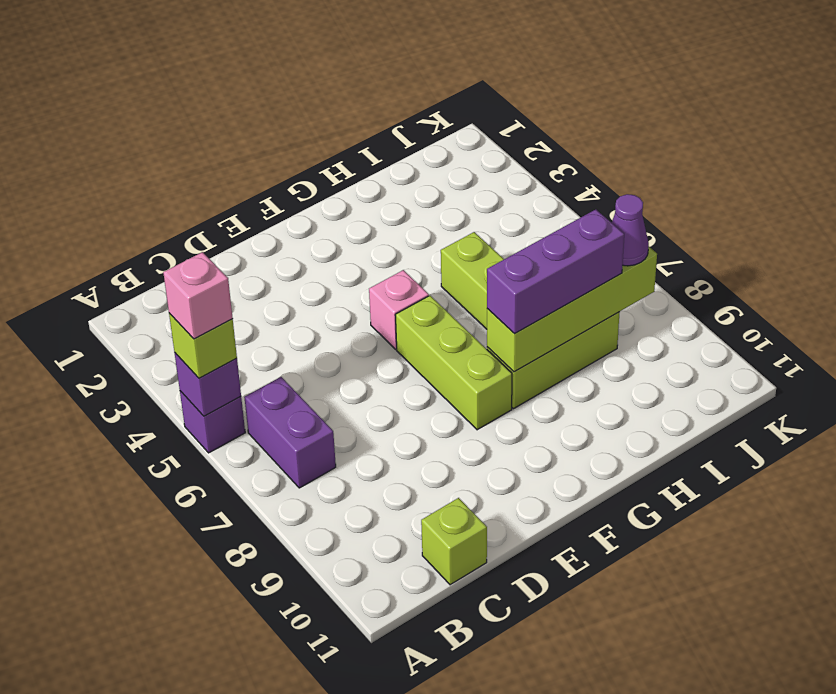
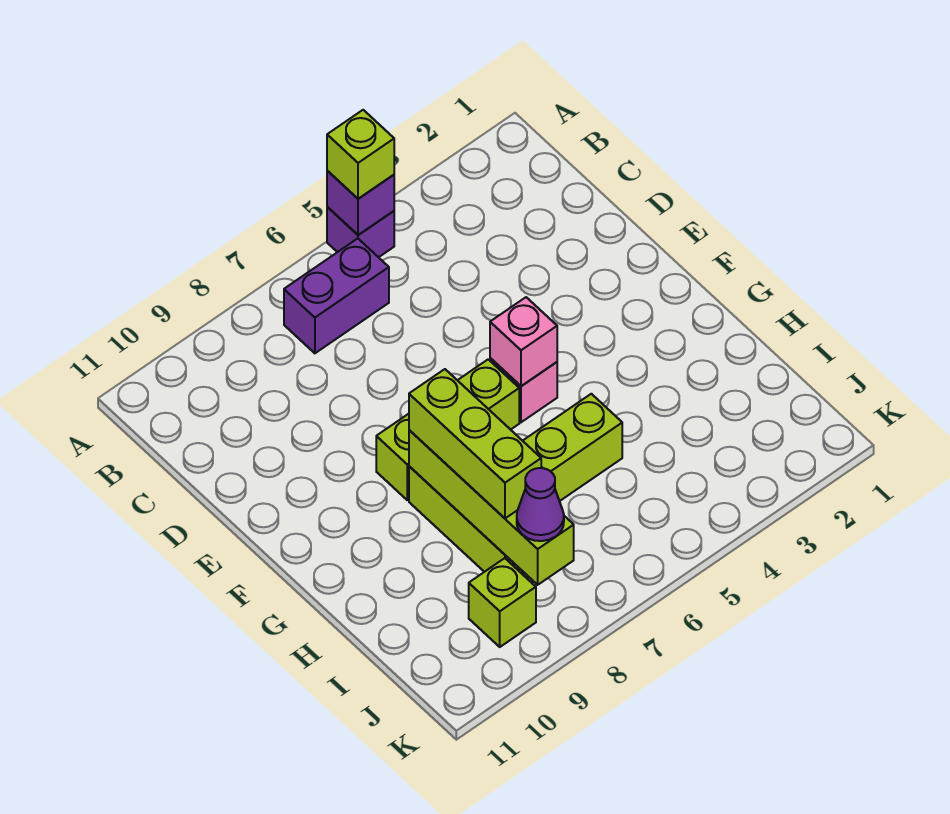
pink 1x1 brick [163,252,233,339] -> pink 1x1 brick moved to [490,297,557,386]
lime 1x1 brick [421,498,487,585] -> lime 1x1 brick moved to [469,558,536,647]
purple 1x3 brick [487,209,624,334] -> lime 1x3 brick [409,369,541,518]

